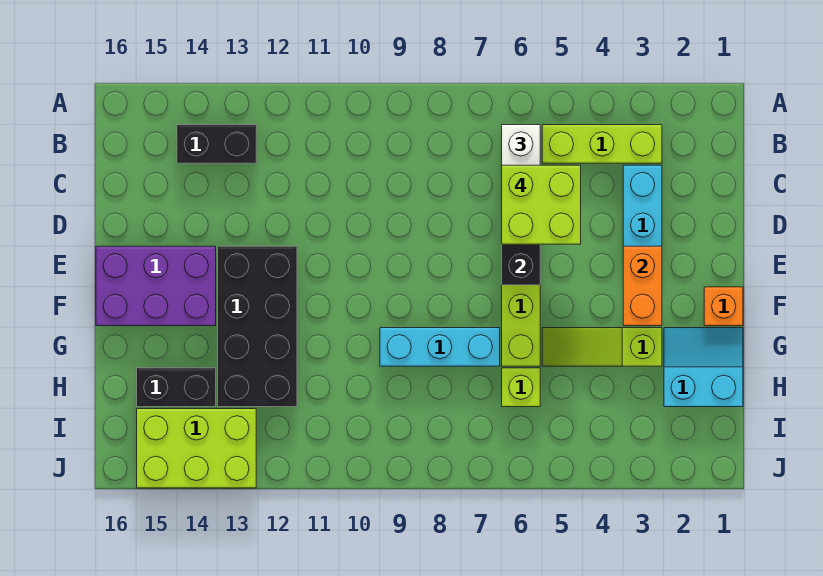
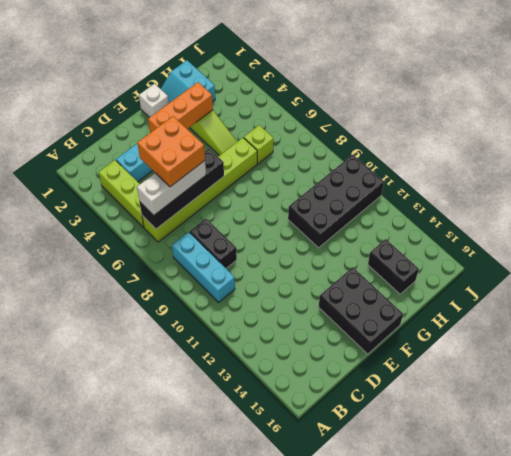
black 1x2 brick [177,125,256,163] -> black 1x2 brick moved to [190,219,237,268]
lime 2x2 brick [502,165,581,244] -> orange 2x2 brick [137,116,205,187]
orange 1x2 brick [623,246,662,326] -> orange 1x3 brick [148,82,213,133]
black 2x4 brick [218,246,297,407] -> black 2x4 brick moved to [288,155,384,248]
purple 2x3 brick [96,246,216,326] -> black 2x3 brick [319,267,403,354]
orange 1x1 brick [704,287,743,326] -> white 1x1 brick [139,84,169,118]
cyan 1x3 brick [380,328,500,366] -> cyan 1x3 brick moved to [172,232,235,302]
lime 2x3 brick [137,409,256,488] -> none

